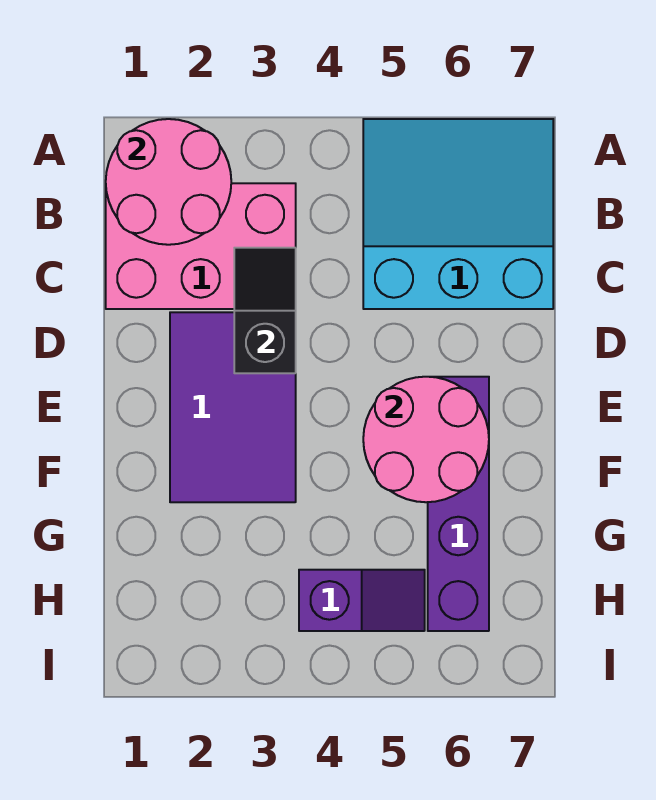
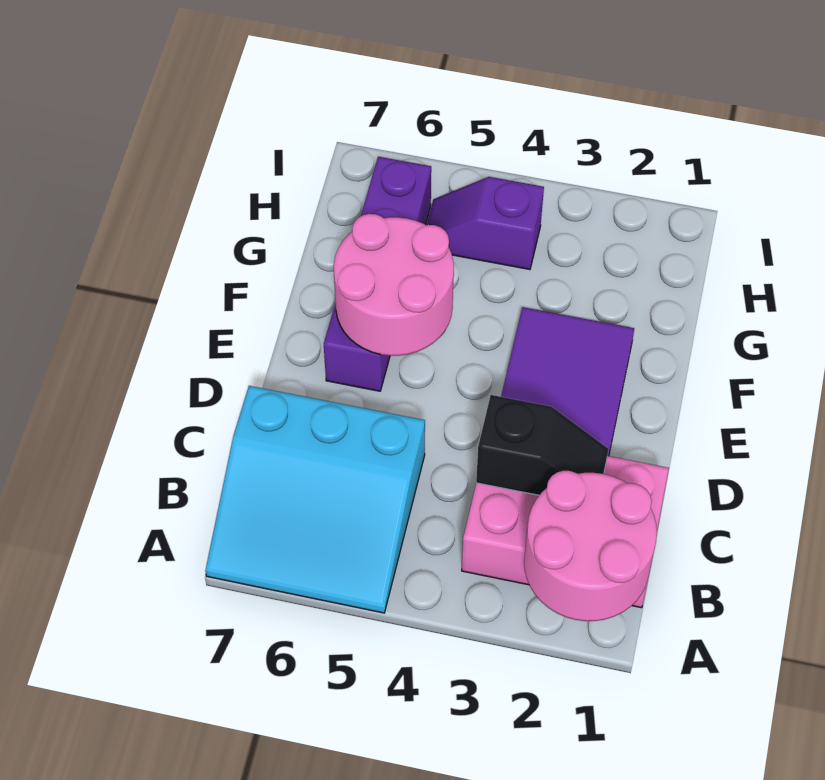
black 1x2 slope [234,248,296,373] -> black 1x2 slope turned to [476,395,608,495]

